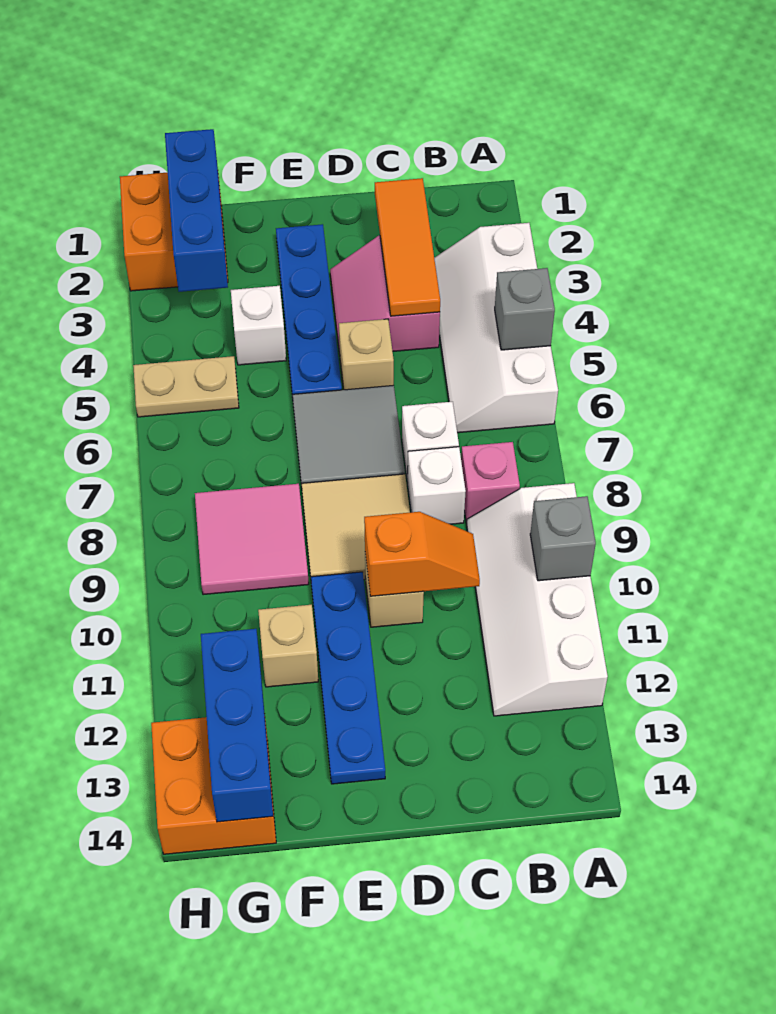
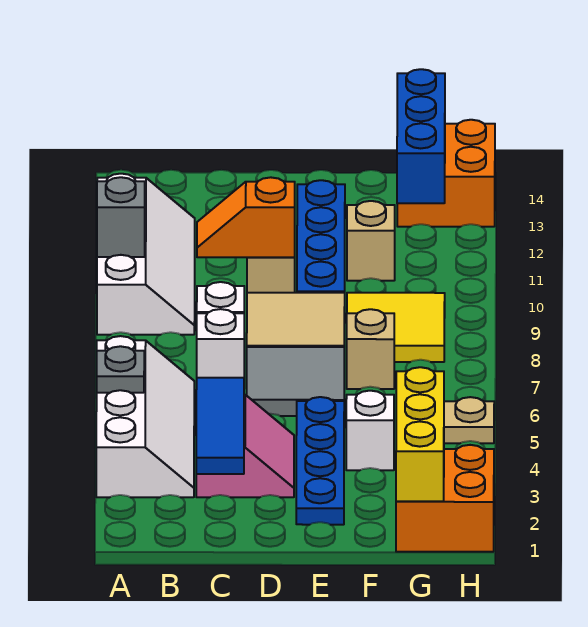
grey 1x1 brick [495,268,555,350] -> grey 1x1 plate [97,346,144,393]
pink 1x1 brick [461,442,520,523] -> none
orange 1x3 tile [375,178,440,316] -> blue 1x3 tile [196,378,244,474]
tan 1x1 brick [339,319,394,390] -> tan 1x1 brick moved to [347,309,394,389]
pink 2x2 tile [195,484,309,595] -> yellow 2x2 tile [347,293,445,362]
blue 1x3 brick [165,129,228,292] -> yellow 1x3 brick [396,367,444,501]

